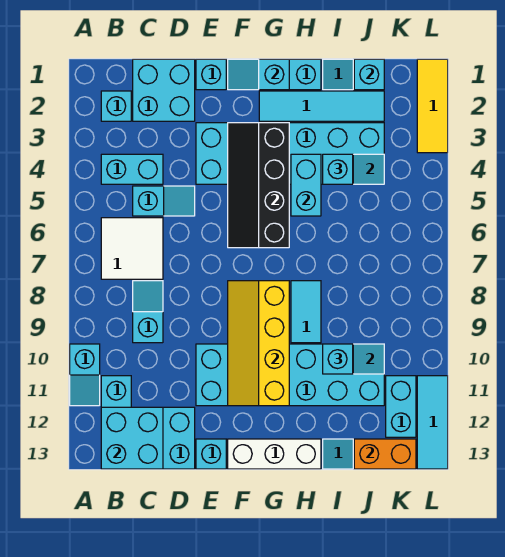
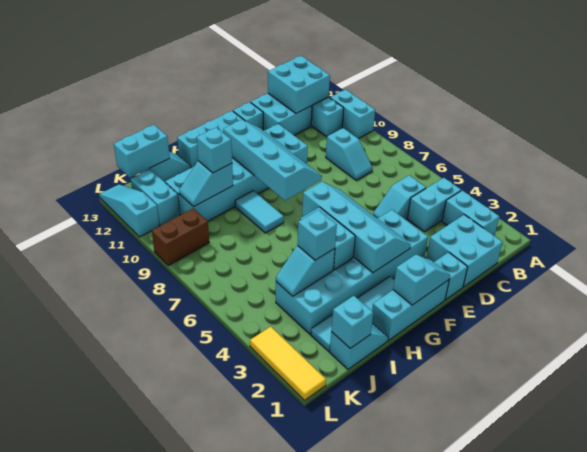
cyan 1x2 slope [70,344,100,406] -> cyan 1x2 brick [330,90,375,139]
cyan 1x1 brick [101,91,131,121] -> cyan 1x2 brick [442,190,499,236]
white 2x2 tile [101,218,163,279] -> none
black 2x4 slope [228,123,289,248] -> cyan 2x4 slope [302,182,411,273]
yellow 2x4 slope [228,281,289,406] -> cyan 2x4 slope [223,120,322,200]
white 1x3 brick [228,439,321,469] -> cyan 1x3 brick [177,111,244,168]
orange 1x2 brick [354,439,416,469] -> cyan 1x2 brick [114,125,170,178]
none -> brown 1x2 brick [152,208,209,266]
cyan 1x3 tile [417,376,448,469] -> cyan 1x3 slope [99,184,159,237]

